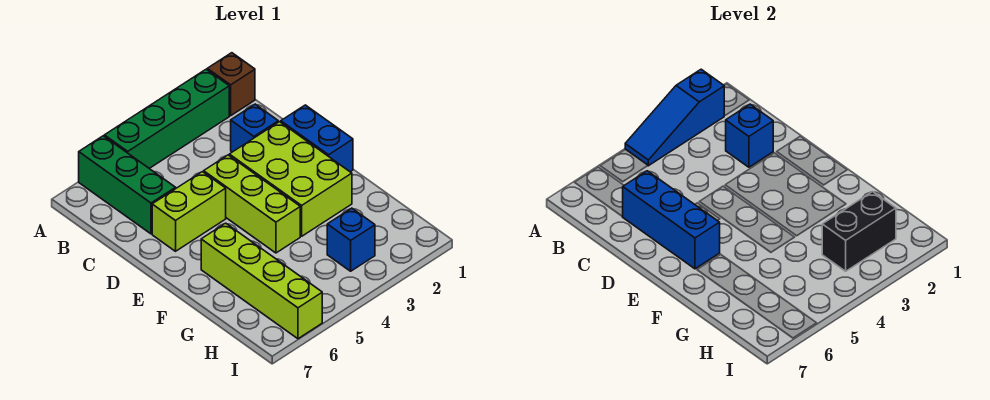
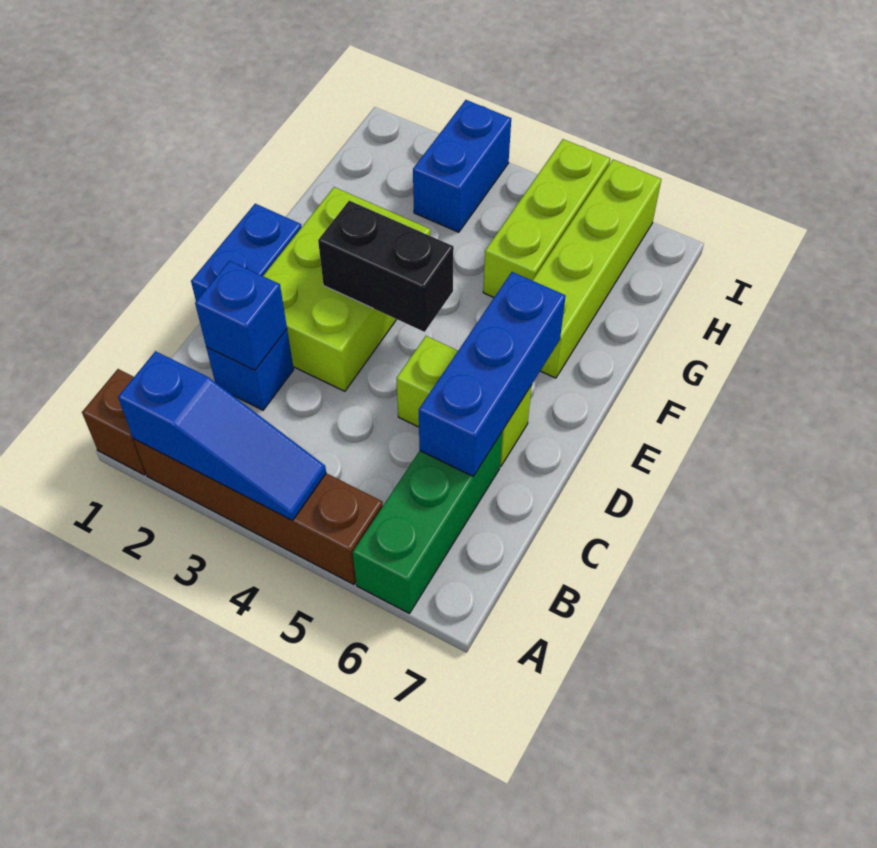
green 1x4 brick [104,69,229,168] -> brown 1x4 brick [134,439,383,584]
lime 1x3 brick [204,155,300,253] -> lime 1x3 brick moved to [483,139,610,297]
black 1x2 brick [822,192,896,271] -> black 1x2 brick moved to [318,201,454,332]
blue 1x1 brick [327,208,375,271] -> blue 1x2 brick [413,100,511,232]

